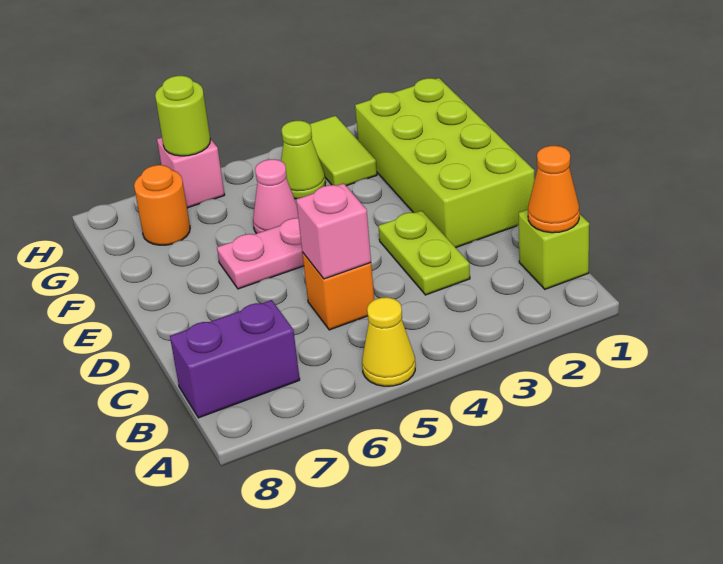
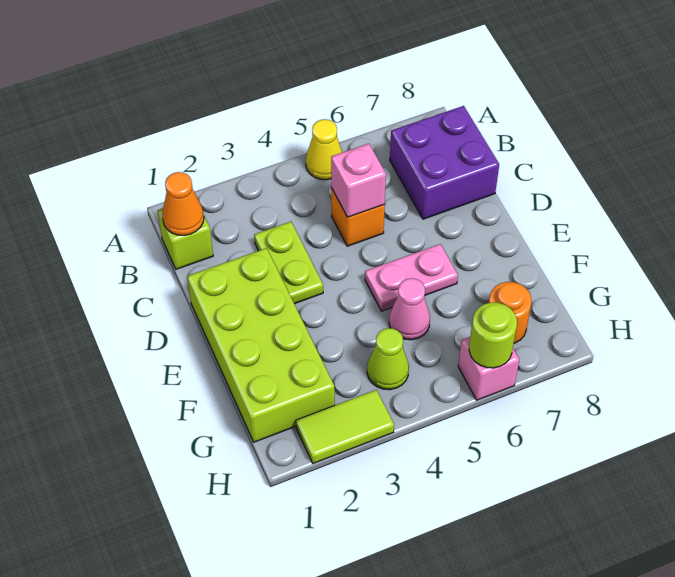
purple 1x2 brick [170,300,300,418] -> purple 2x2 brick [390,106,499,219]
lime 1x2 tile [310,116,377,186] -> lime 1x2 tile turned to [296,390,394,463]

